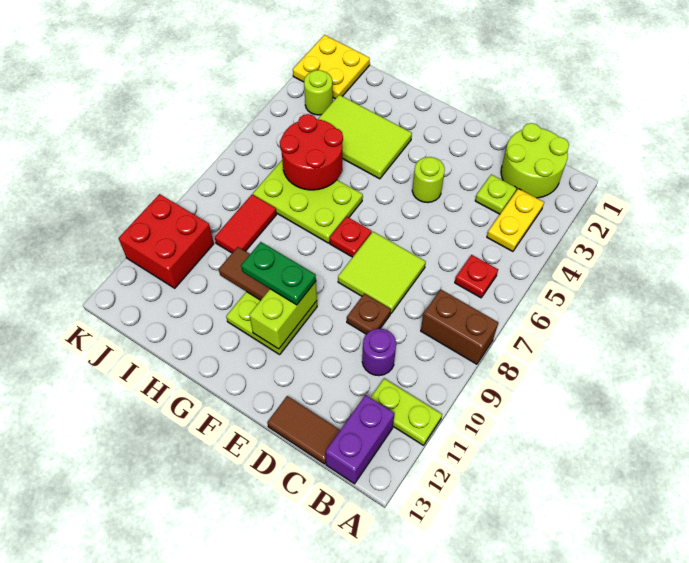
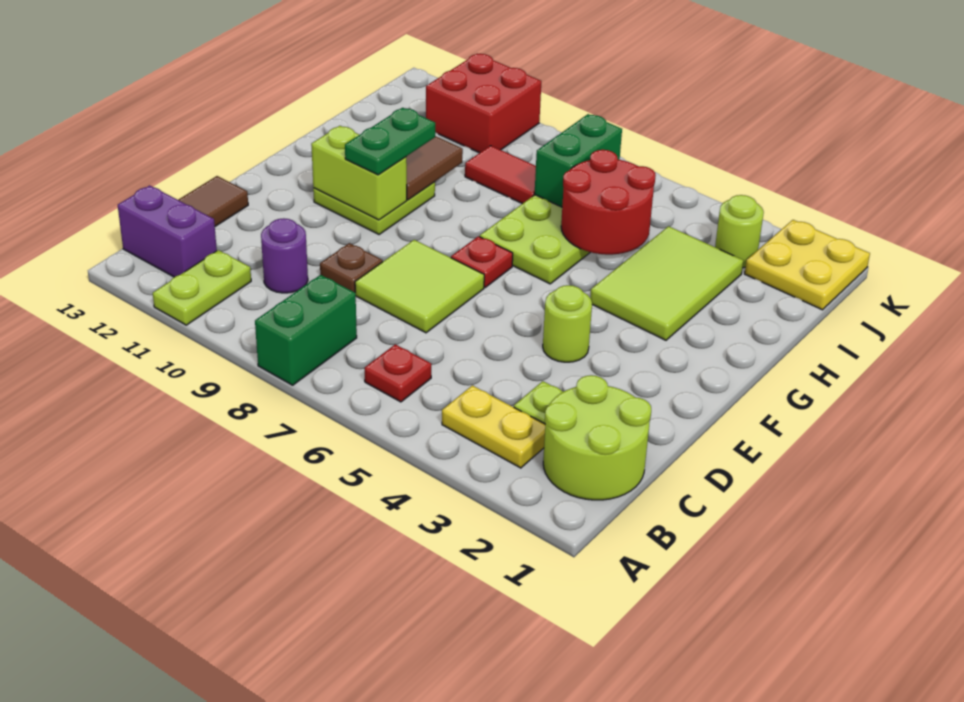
brown 1x2 brick [421,289,498,364] -> green 1x2 brick [255,275,357,385]
none -> green 1x2 brick [534,114,622,207]

